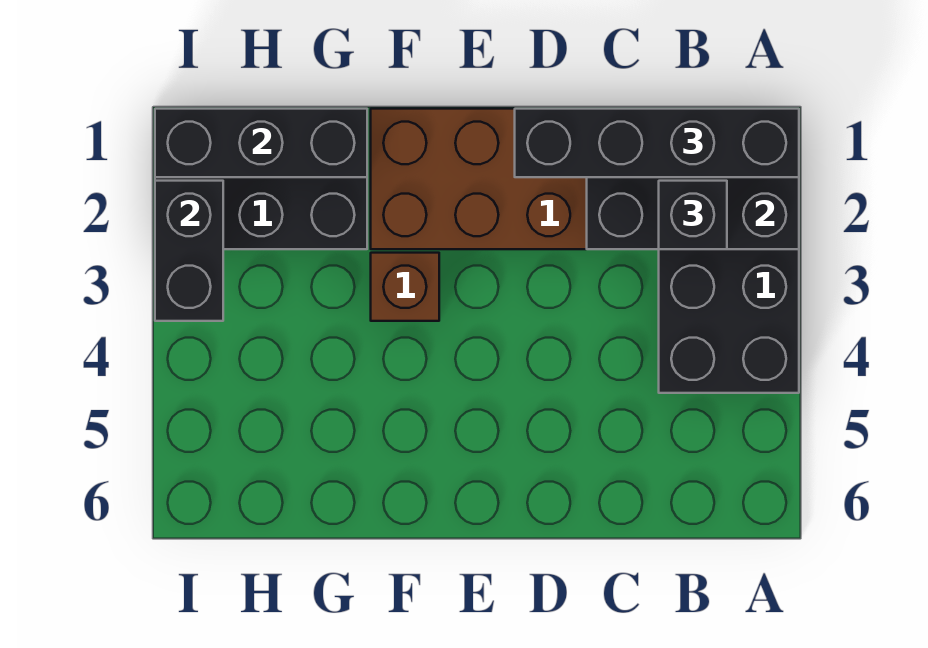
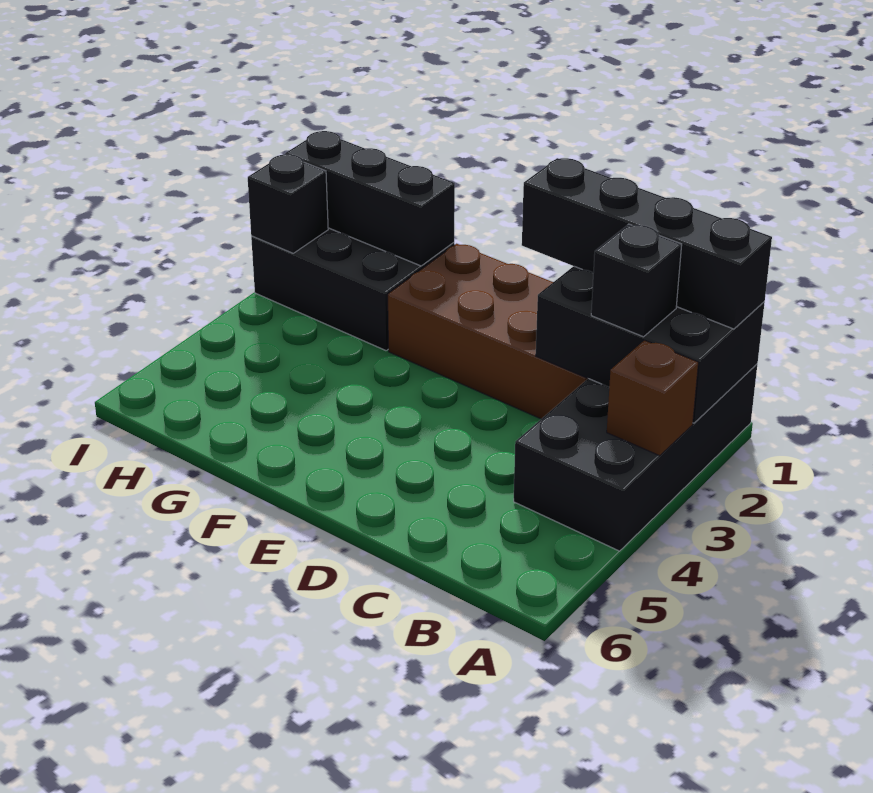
brown 1x1 brick [371,253,439,321] -> brown 1x1 brick moved to [607,340,698,456]
black 1x2 brick [155,181,223,321] -> black 1x1 brick [248,154,328,253]

